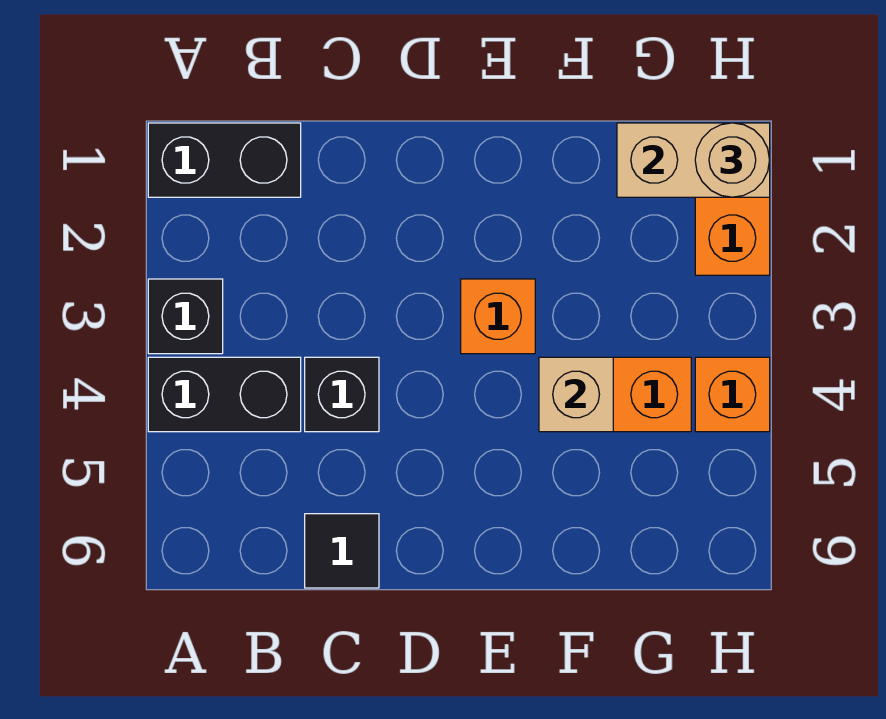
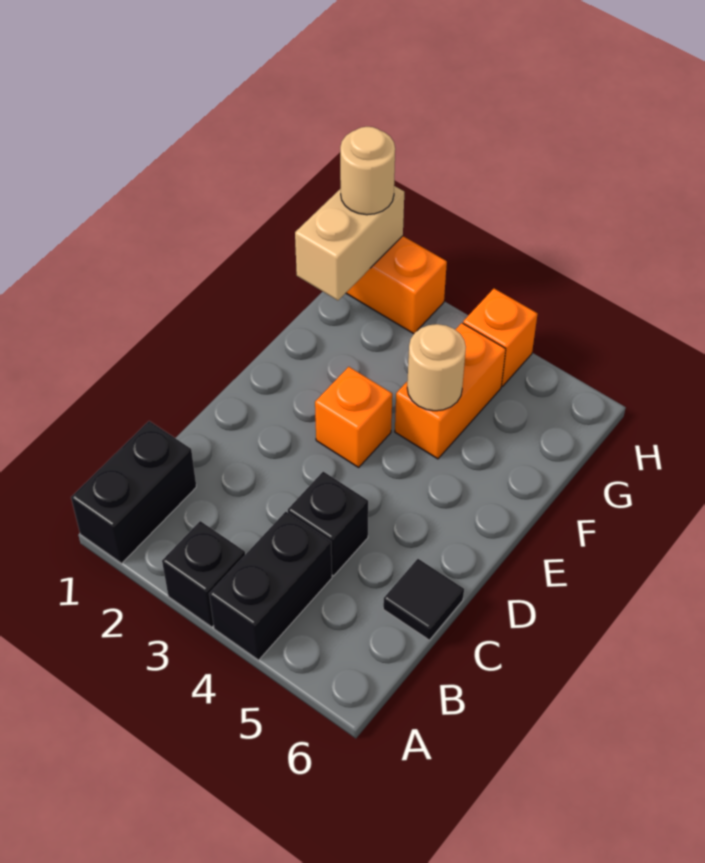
tan 1x1 brick [539,357,613,432] -> tan 1x1 round brick [407,324,466,411]

